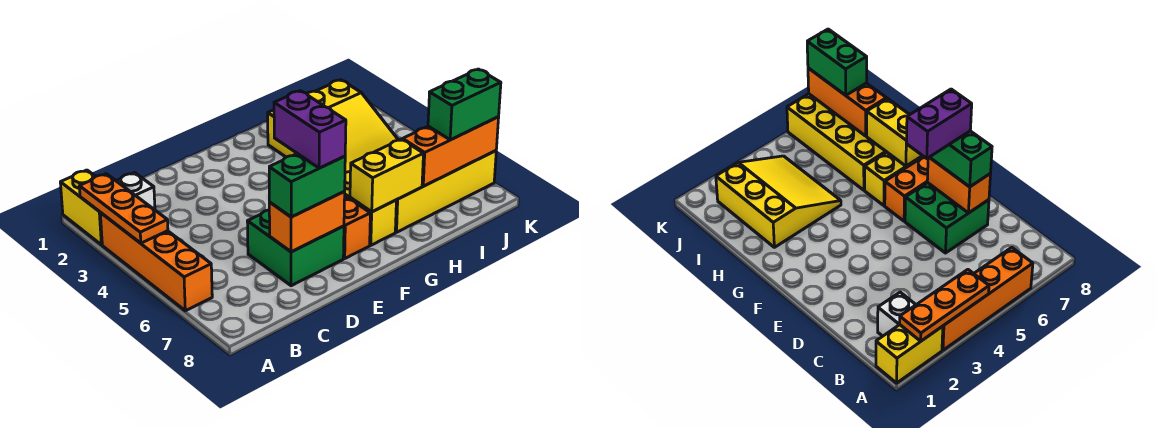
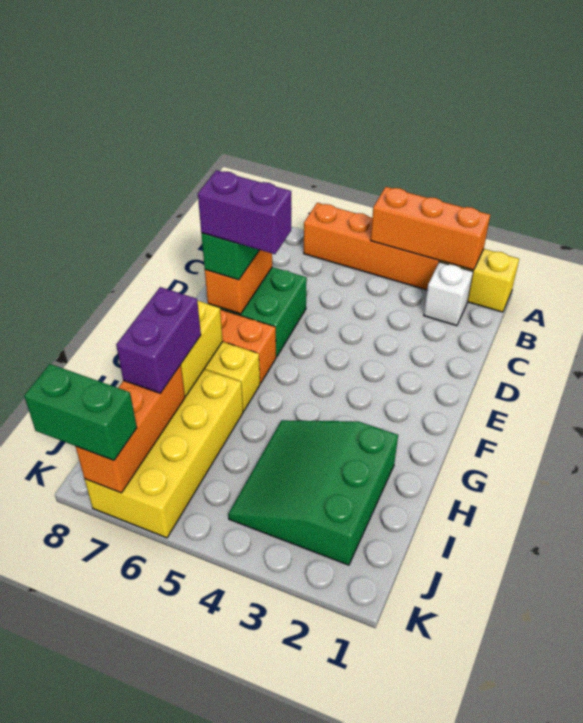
orange 1x3 plate [79,174,168,243] -> orange 1x3 brick [371,187,490,270]
yellow 3x3 slope [267,80,398,173] -> green 3x3 slope [228,420,398,565]
none -> purple 1x2 brick [116,287,201,393]
green 1x2 brick [428,69,501,140] -> green 1x2 brick turned to [24,364,137,461]

